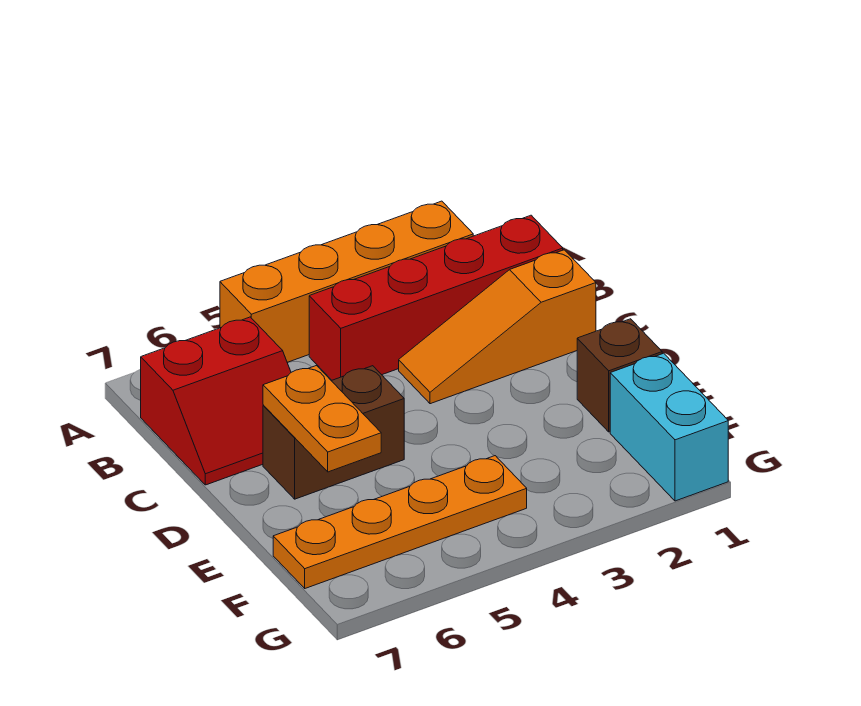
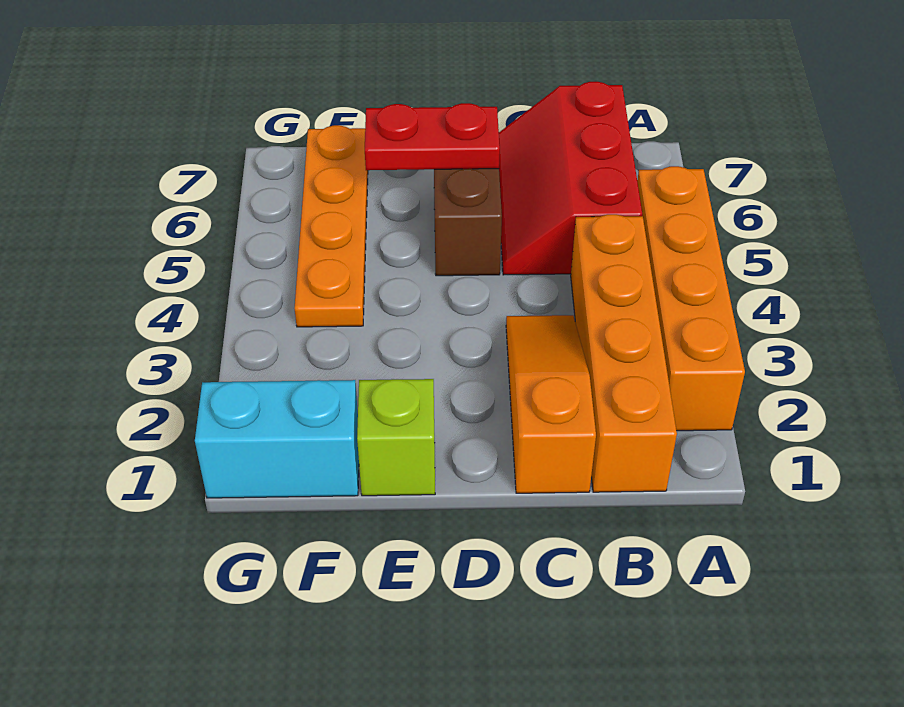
red 1x4 brick [309,215,563,380] -> orange 1x4 brick [571,214,677,492]
red 2x2 slope [141,317,291,485] -> red 2x3 slope [499,82,642,275]
orange 1x2 plate [263,366,381,472] -> red 1x2 plate [365,103,500,170]
brown 1x1 brick [577,319,662,432] -> lime 1x1 brick [357,379,435,496]

